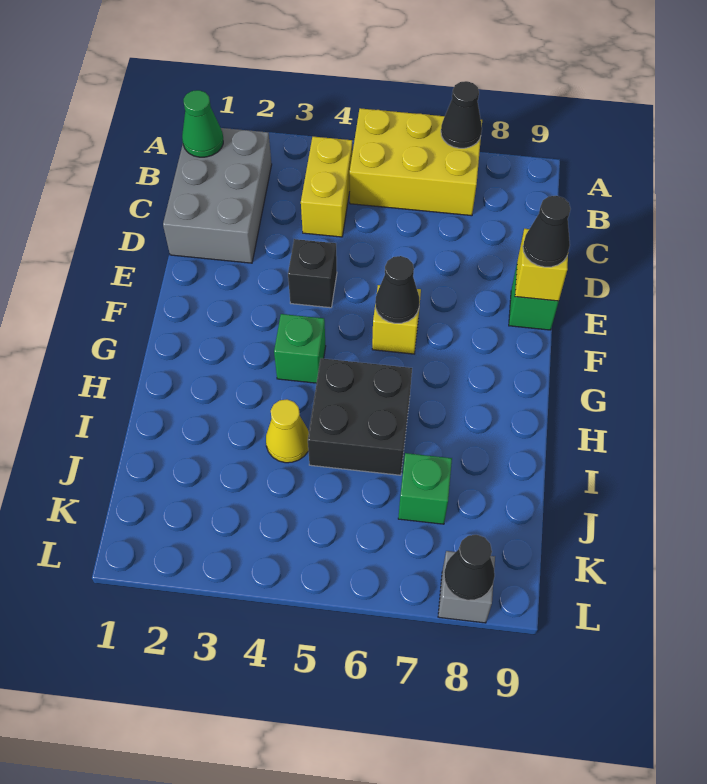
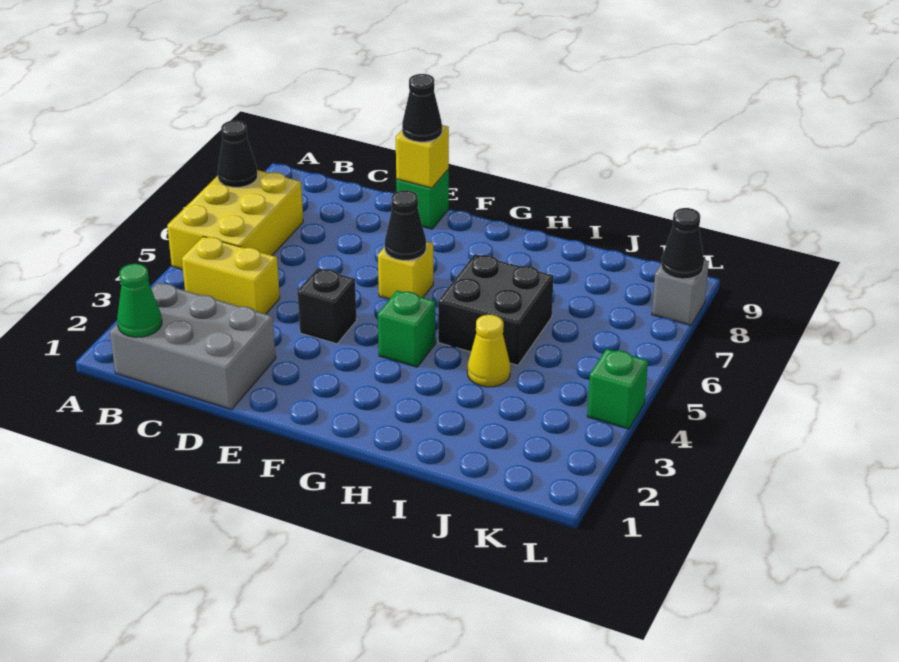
green 1x1 brick [398,453,452,524] -> green 1x1 brick moved to [587,349,648,429]

